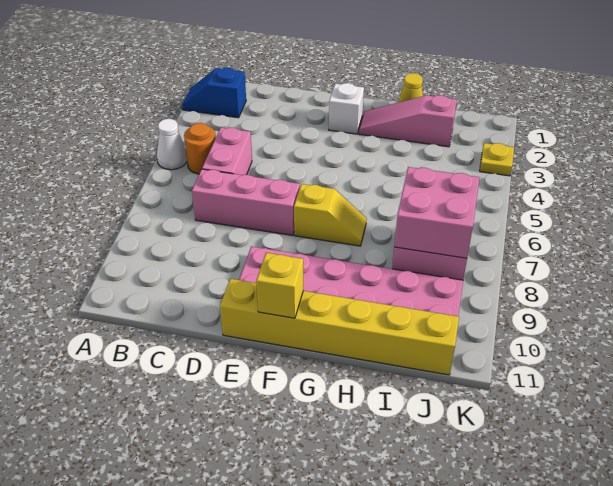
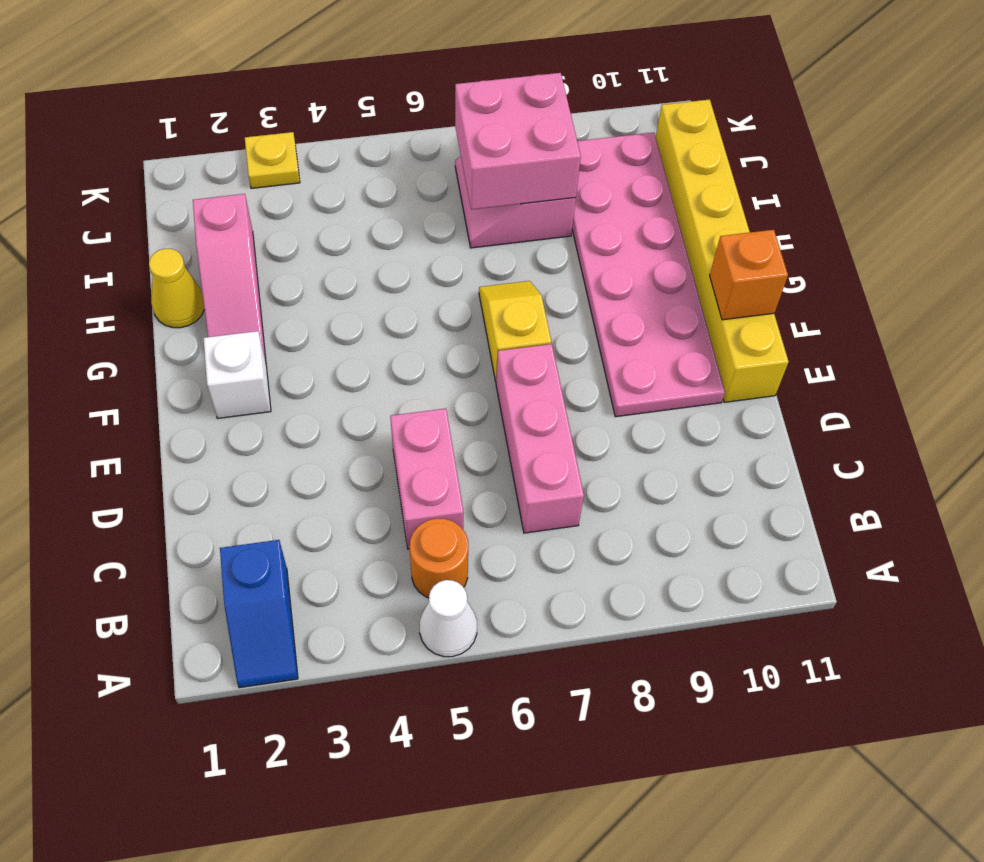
pink 1x2 brick [202,128,252,175] -> pink 1x2 brick turned to [390,408,463,549]
yellow 1x1 brick [256,253,303,318] -> orange 1x1 brick [710,230,788,320]

